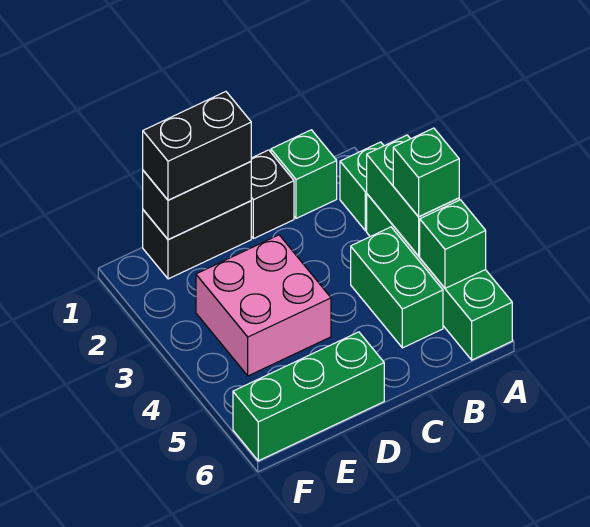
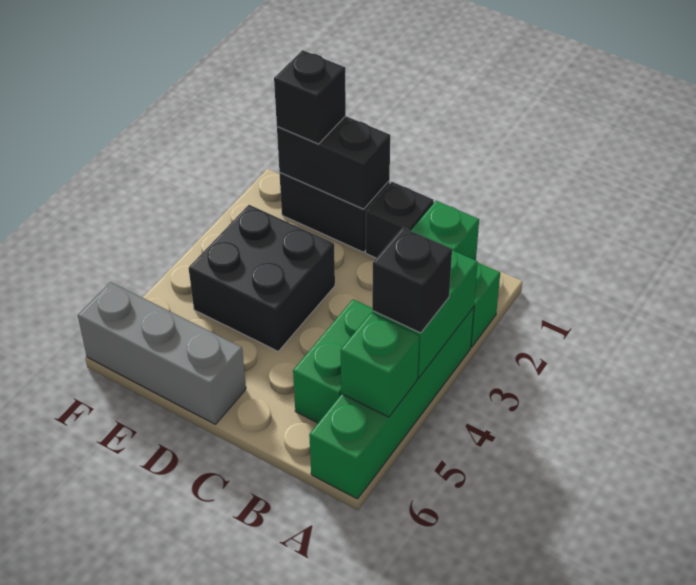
green 1x1 brick [393,128,459,217] -> black 1x1 brick [372,228,452,333]
black 1x2 brick [143,92,251,200] -> black 1x1 brick [274,50,346,144]
pink 2x2 brick [196,235,331,376] -> black 2x2 brick [189,205,335,351]
green 1x3 brick [233,332,384,461] -> grey 1x3 brick [78,282,246,424]

